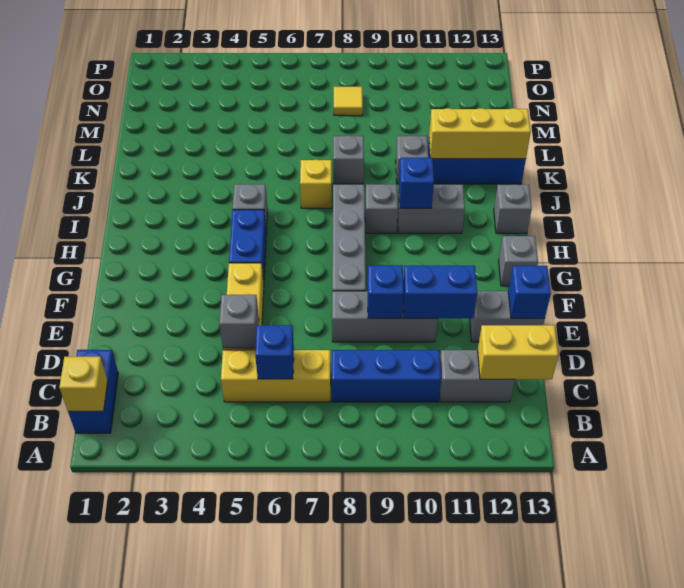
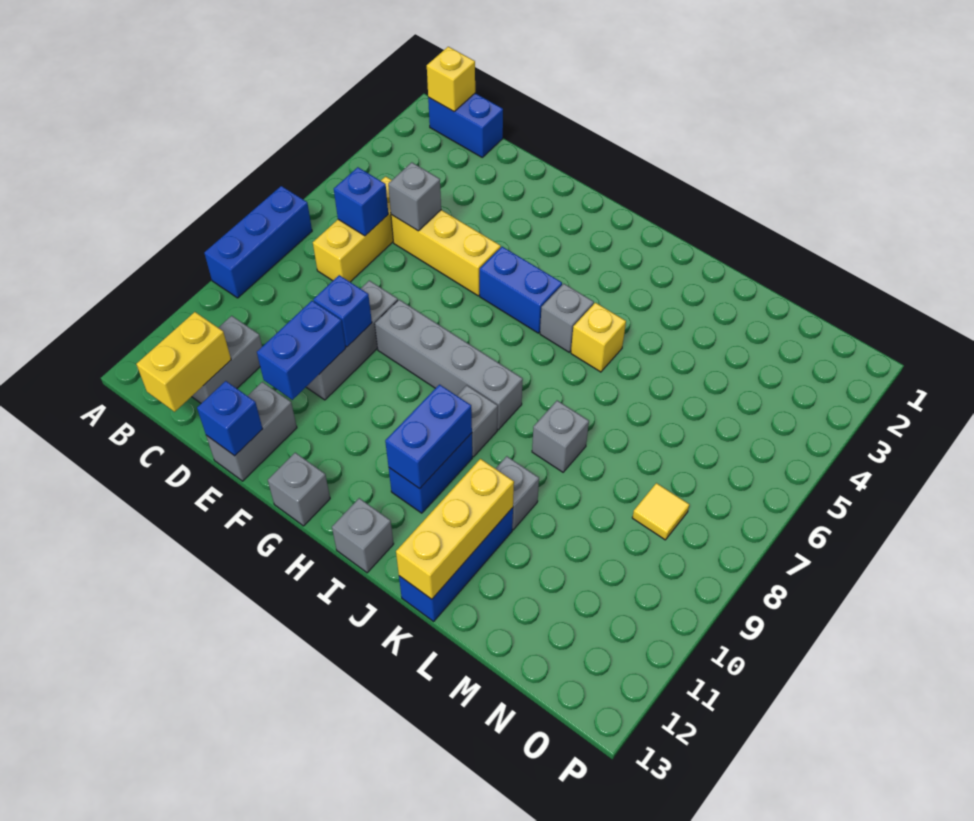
blue 1x3 brick [332,350,441,402] -> blue 1x3 brick moved to [204,186,312,298]
grey 1x2 brick [398,184,465,233] -> blue 1x2 brick [389,433,472,513]
blue 1x1 brick [399,157,434,208] -> blue 1x2 brick [385,385,472,489]
yellow 1x1 brick [300,160,332,208] -> yellow 1x1 brick moved to [571,303,626,372]

